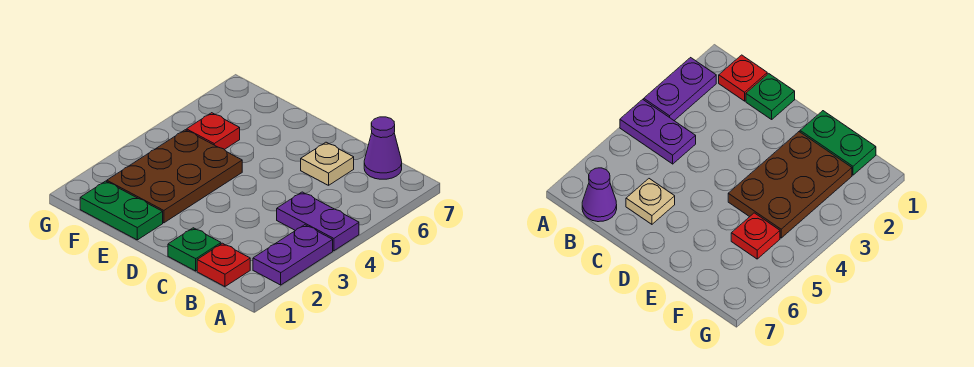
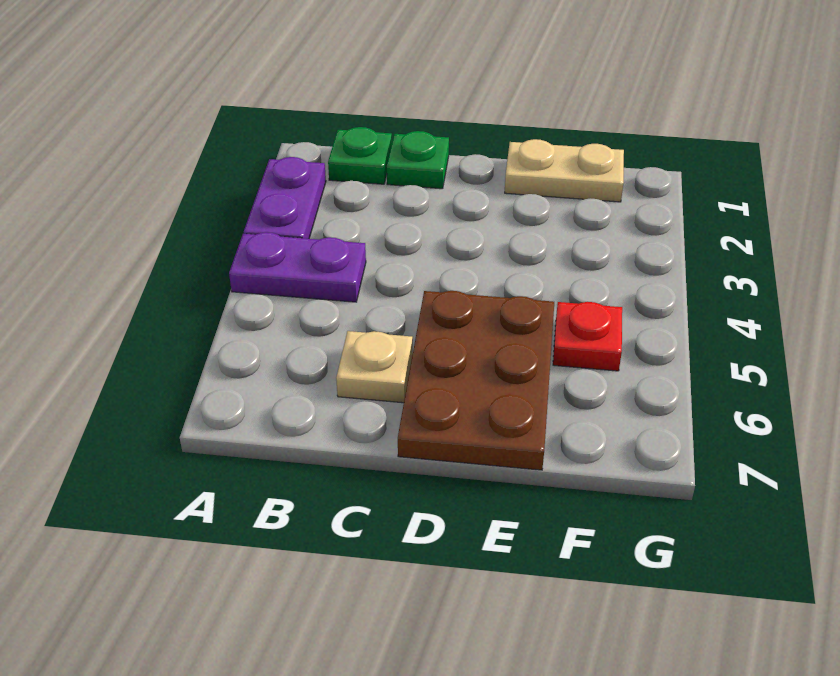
red 1x1 plate [197,243,250,287] -> green 1x1 plate [328,127,392,184]
purple 1x1 cone [364,117,402,179] -> none
green 1x2 plate [80,181,163,240] -> tan 1x2 plate [505,139,624,202]
brown 2x3 plate [107,130,242,223] -> brown 2x3 plate moved to [398,291,554,470]

